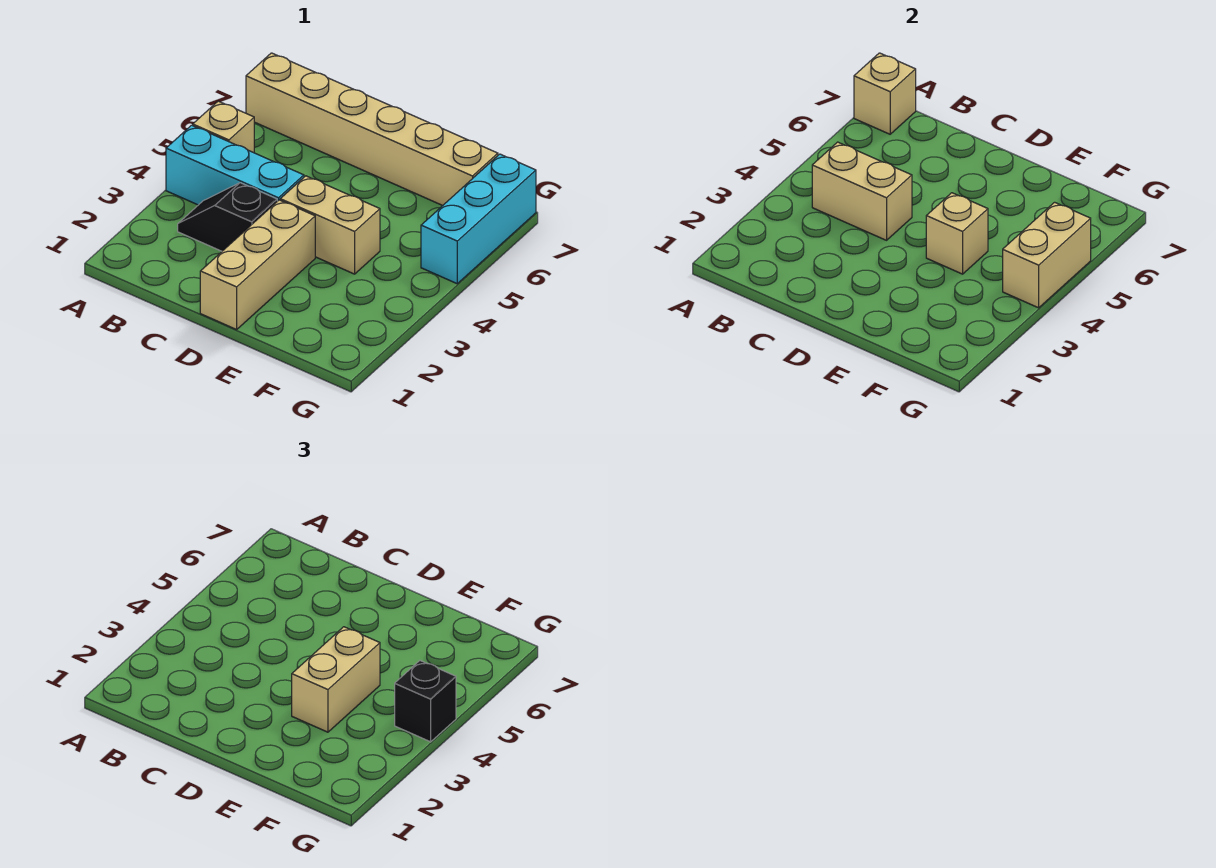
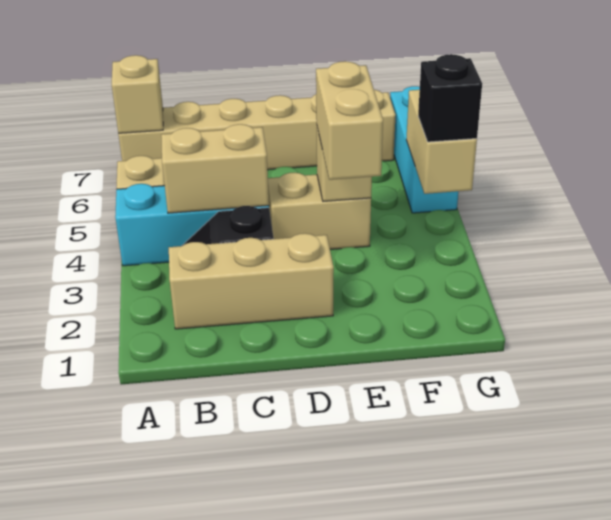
tan 1x3 brick [200,200,315,330] -> tan 1x3 brick turned to [169,233,334,329]

